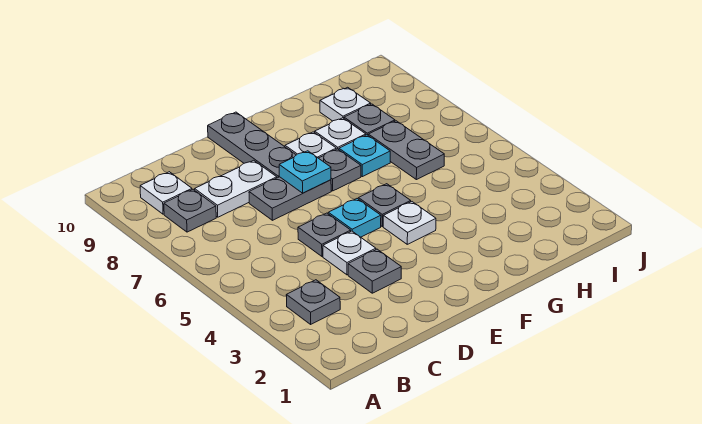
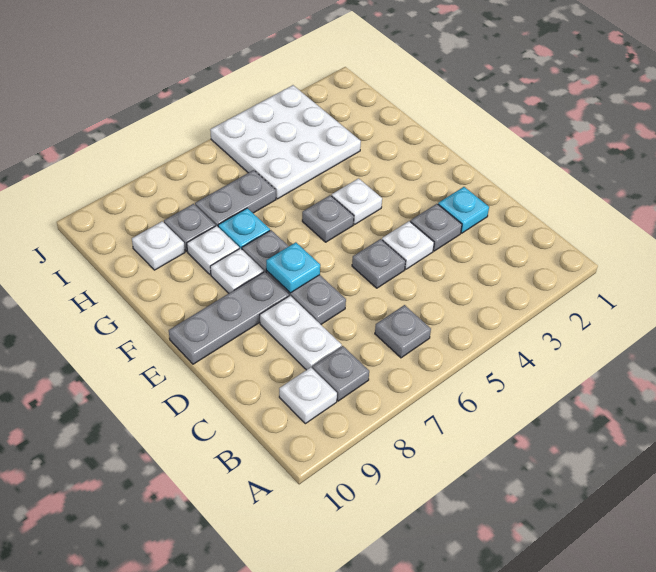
grey 1x1 plate [286,280,340,324] -> grey 1x1 plate moved to [375,305,431,358]
cyan 1x1 plate [328,199,381,237] -> cyan 1x1 plate moved to [438,187,489,233]
none -> white 3x3 plate [210,85,361,199]

